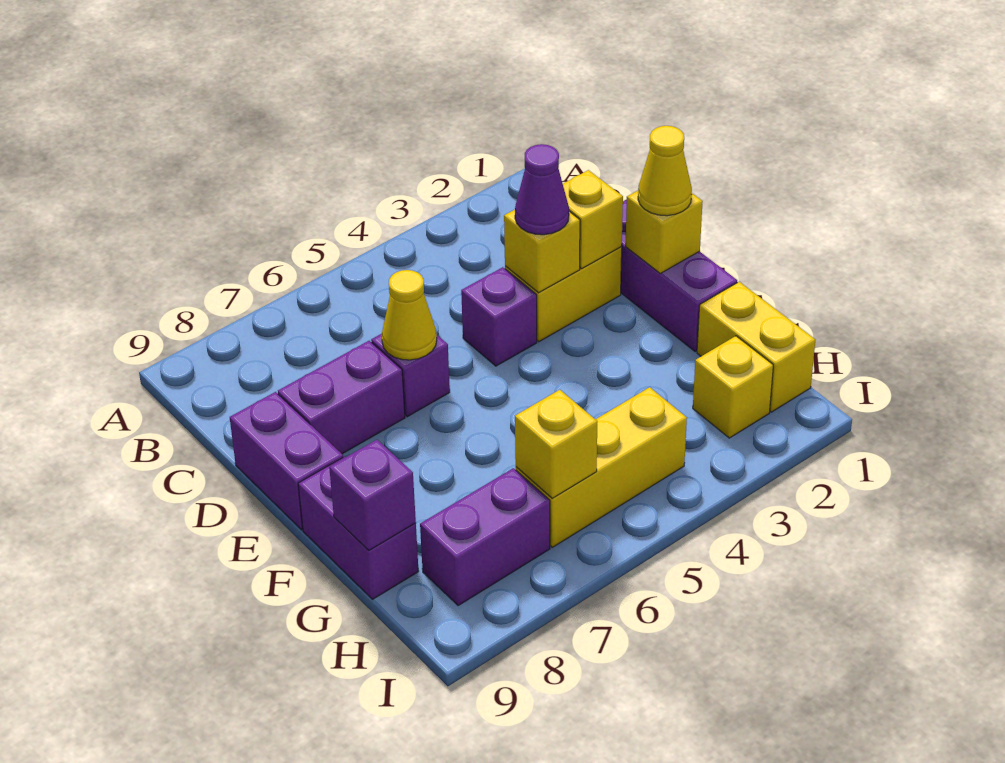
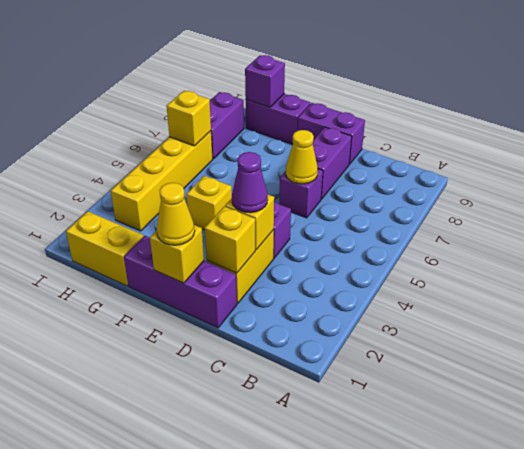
yellow 1x1 brick [693,336,773,438] -> yellow 1x1 brick moved to [187,176,232,230]
yellow 1x3 brick [516,387,687,547] -> yellow 1x4 brick [111,131,213,231]

